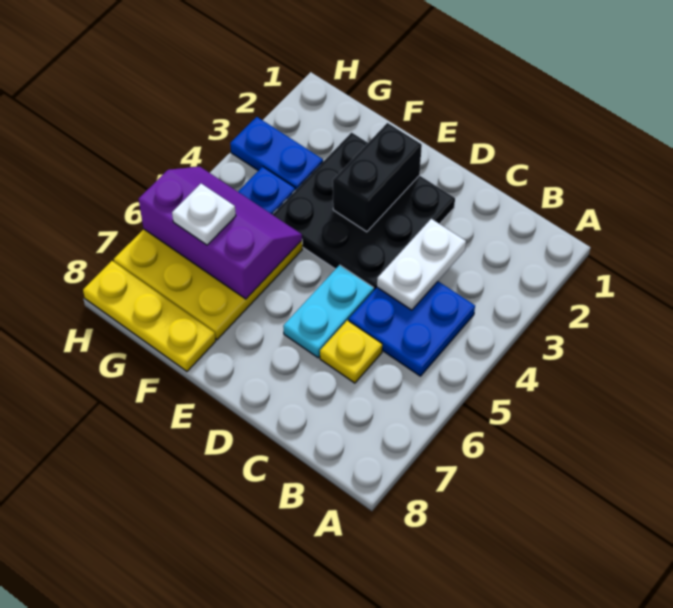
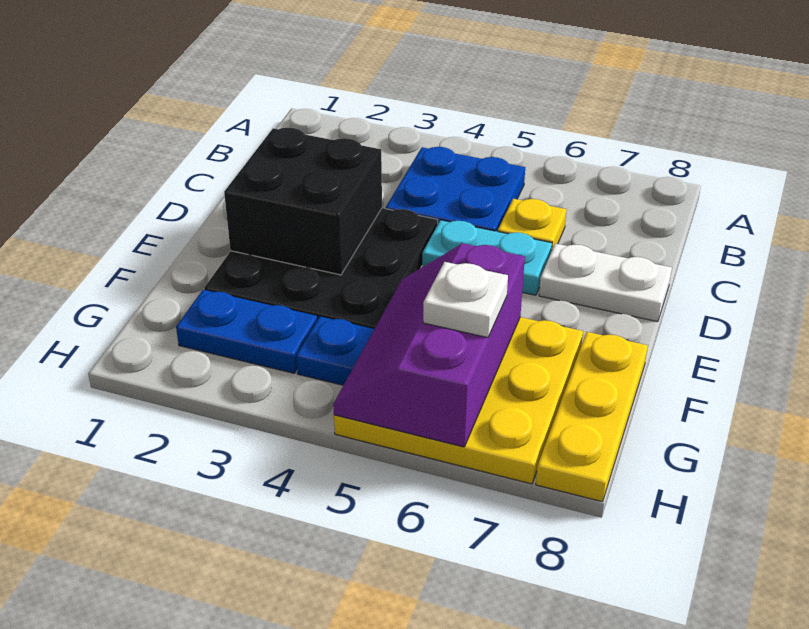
white 1x2 plate [377,219,466,310] -> white 1x2 plate moved to [539,243,672,322]
black 1x2 brick [333,123,422,232] -> black 2x2 brick [224,128,382,275]
blue 1x2 plate [230,117,323,190] -> blue 1x2 plate turned to [176,290,317,373]

